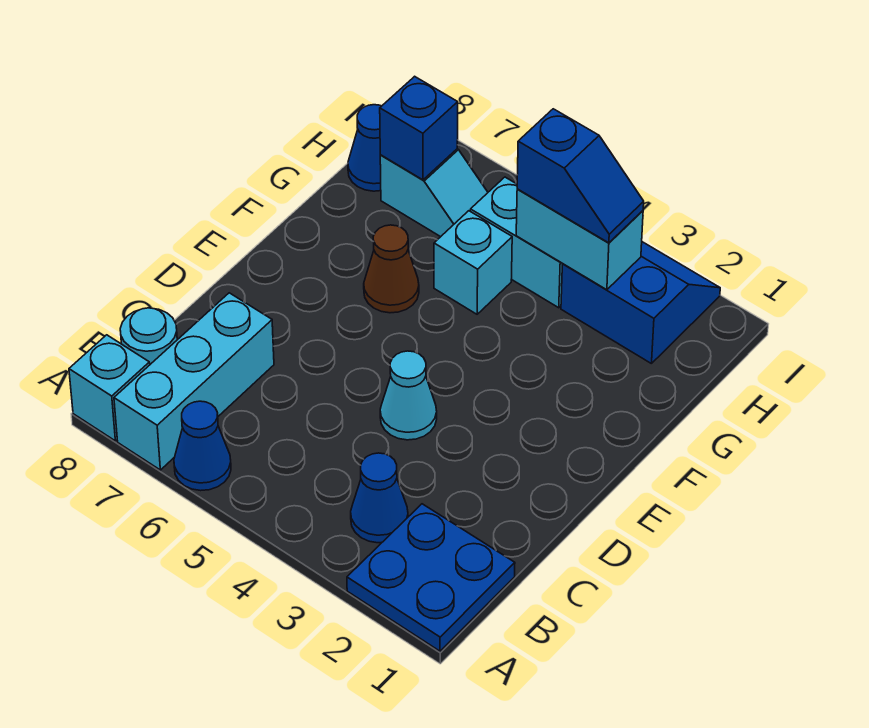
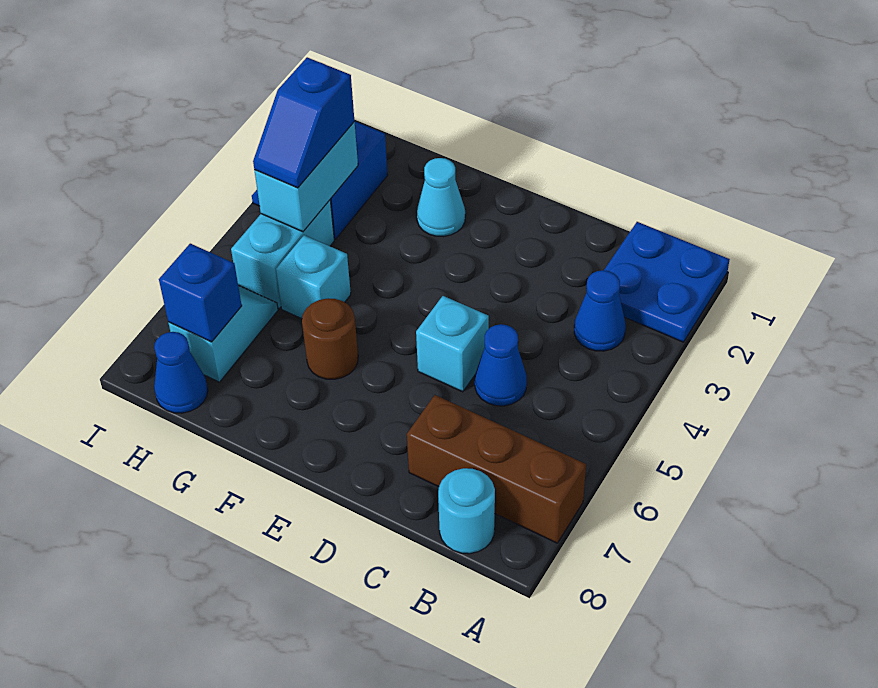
blue 1x1 cone [174,401,231,491] -> blue 1x1 cone moved to [475,324,527,406]
cyan 1x3 brick [114,293,274,470] -> brown 1x3 brick [407,395,586,543]
cyan 1x1 brick [69,335,150,441] -> cyan 1x1 brick moved to [416,296,489,392]
cyan 1x1 cone [380,351,437,440] -> cyan 1x1 cone moved to [417,158,465,236]
brown 1x1 cone [364,225,419,313] -> brown 1x1 round brick [302,298,358,379]
blue 1x2 slope [517,109,644,243] -> blue 1x2 slope turned to [253,57,354,188]

